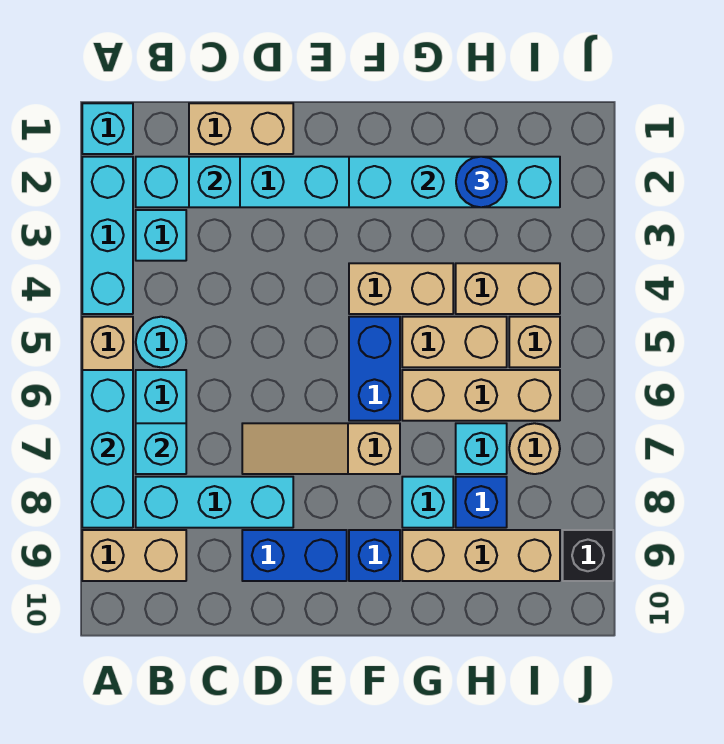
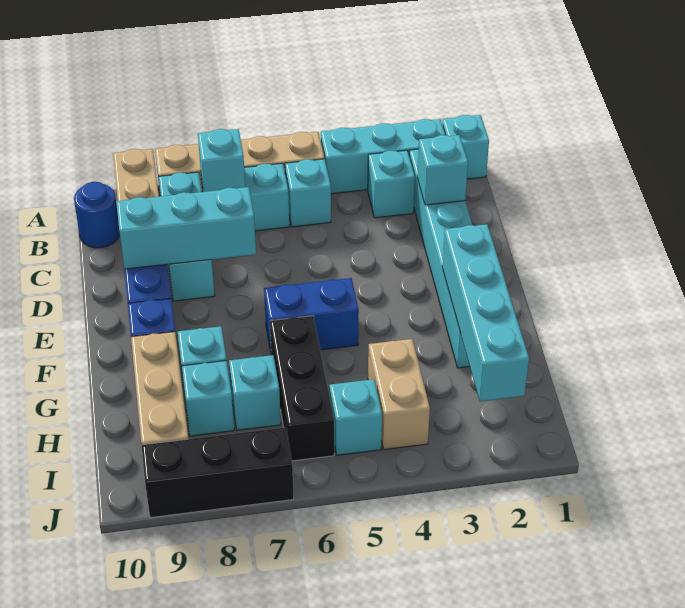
cyan 1x3 brick [82,370,133,528] -> cyan 1x3 brick moved to [116,187,256,269]
cyan 1x1 round brick [136,317,186,367] -> cyan 1x1 brick [285,159,331,227]
tan 1x2 brick [189,103,293,154] -> none
tan 1x3 slope [242,423,400,474] -> none
tan 1x2 brick [349,263,453,314] -> none
tan 1x2 brick [402,317,507,367] -> none
tan 1x3 brick [402,370,560,421] -> black 1x3 brick [270,316,334,461]
blue 1x1 round brick [456,157,507,207] -> blue 1x1 round brick moved to [74,182,120,248]
blue 1x1 brick [456,477,507,528] -> cyan 1x1 brick [182,361,234,436]
tan 1x1 brick [509,317,560,367] -> cyan 1x1 brick [329,379,382,455]
tan 1x1 round brick [509,423,560,474] -> none
black 1x1 brick [563,530,613,581] -> black 1x3 brick [142,427,294,518]

